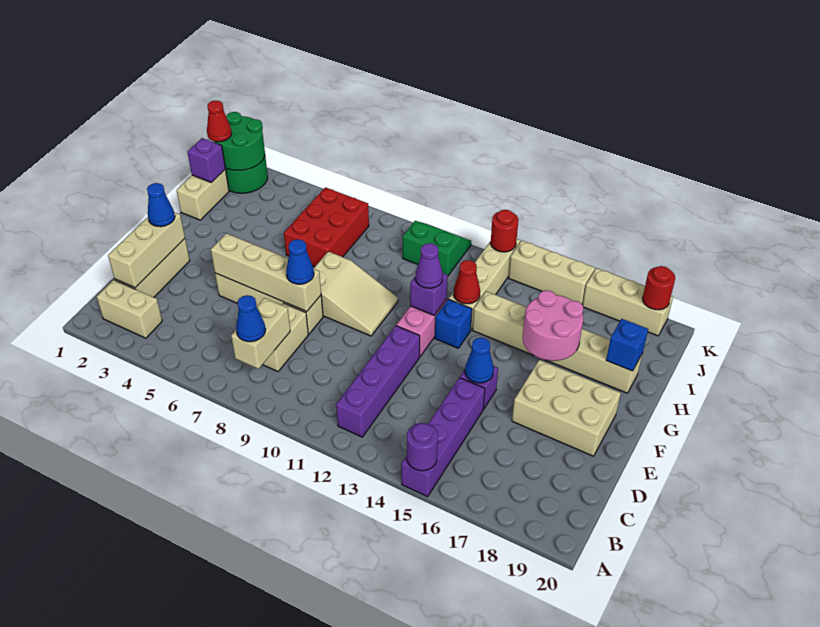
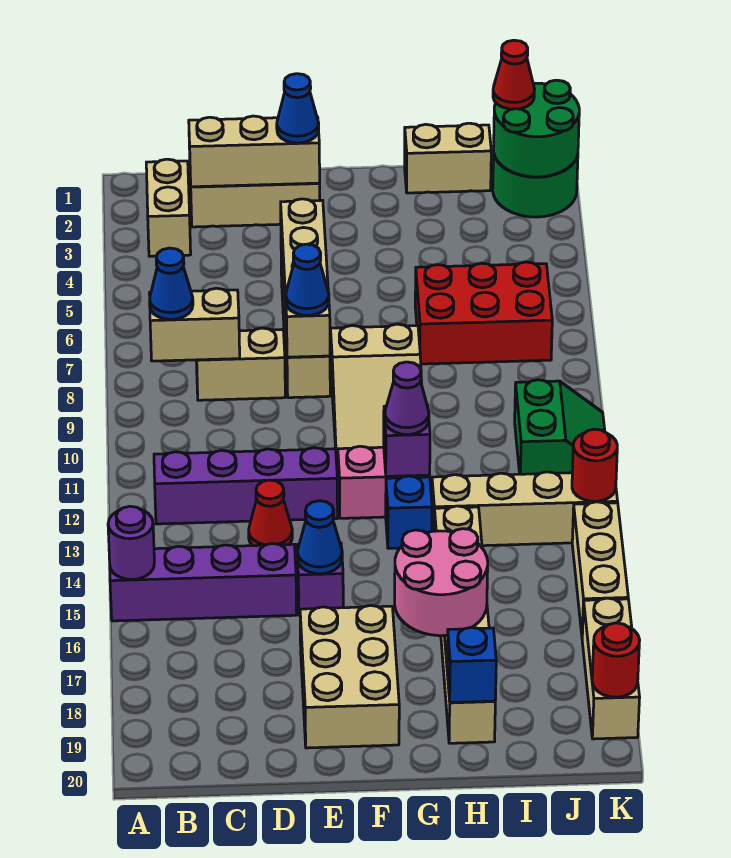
red 1x1 cone [454,260,480,304] -> red 1x1 cone moved to [249,480,292,546]
purple 1x1 brick [188,138,225,183] -> none

